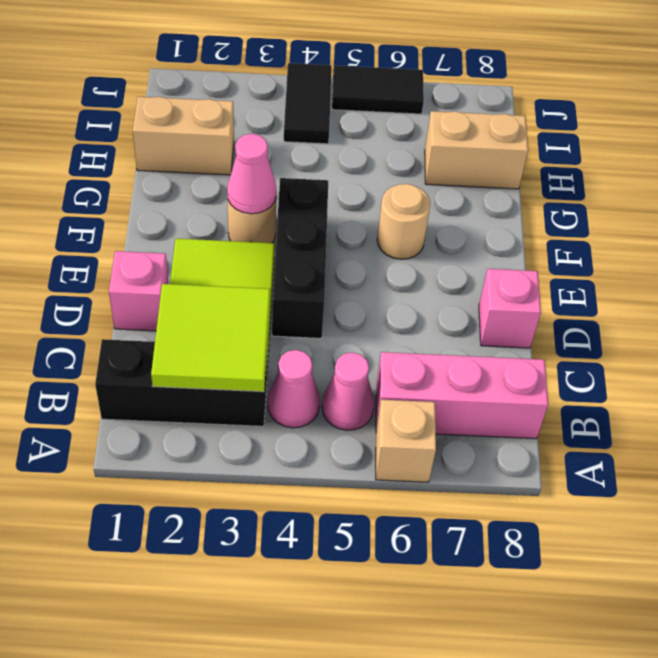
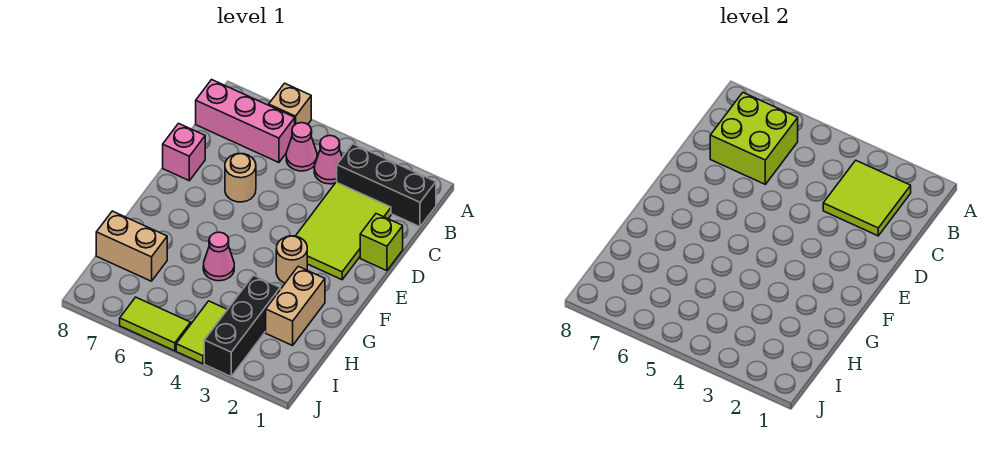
none -> lime 2x2 brick [710,93,798,184]
pink 1x1 brick [109,251,168,331] -> lime 1x1 brick [360,214,403,271]
black 1x3 brick [272,178,328,338] -> black 1x3 brick moved to [204,275,280,376]
pink 1x1 cone [227,134,276,214] -> pink 1x1 cone moved to [203,232,234,281]
tan 1x1 round brick [377,184,430,259] -> tan 1x1 round brick moved to [225,154,256,202]
tan 1x2 brick [133,97,234,175] -> tan 1x2 brick turned to [266,266,325,346]
black 1x2 tile [284,63,332,144] -> lime 1x2 tile [176,301,227,364]
black 1x2 tile [332,65,424,114] -> lime 1x2 tile [120,297,191,351]

